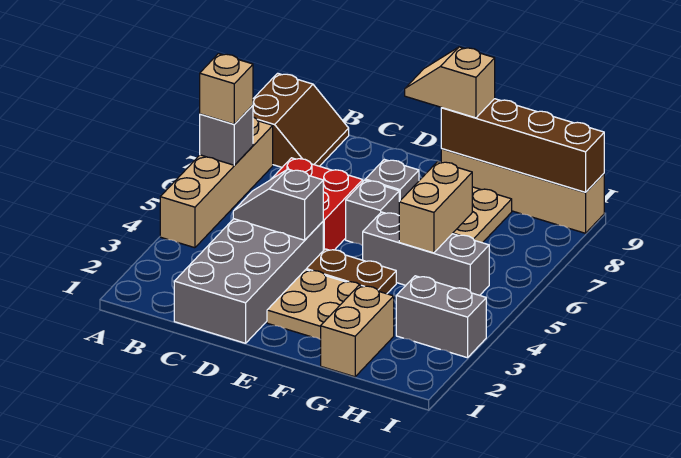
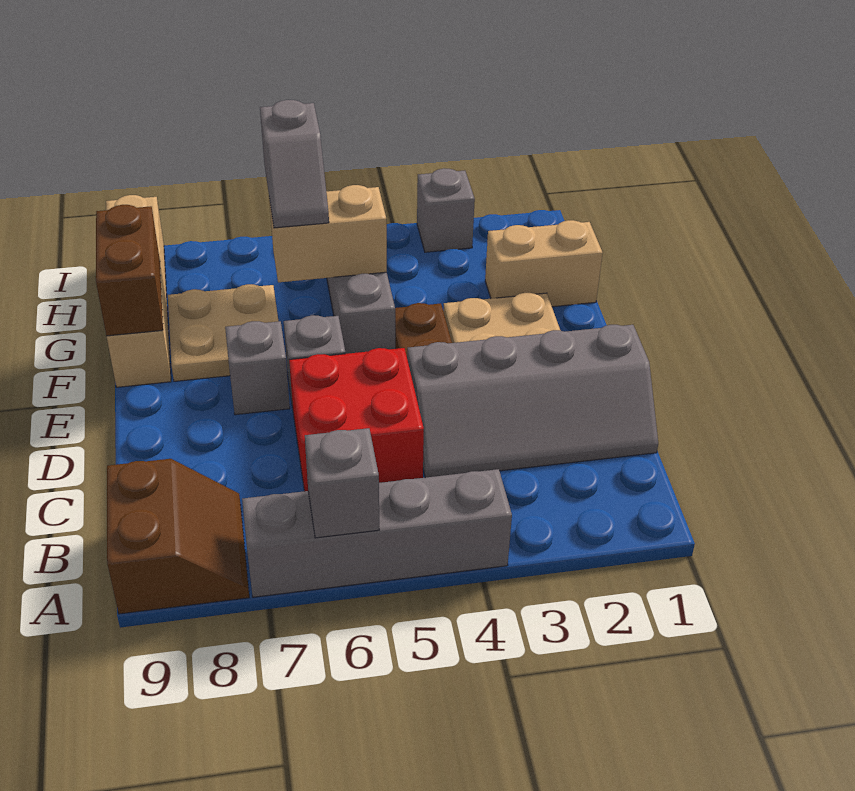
tan 1x4 brick [160,117,273,248] -> grey 1x4 brick [242,469,512,597]
tan 1x1 brick [200,54,253,124] -> none
brown 2x2 slope [253,73,349,167] -> brown 2x2 slope turned to [107,459,249,614]
grey 2x4 brick [174,219,323,343] -> grey 2x4 slope [407,325,658,477]
grey 1x2 slope [233,169,323,240] -> grey 1x2 slope moved to [260,100,329,228]
tan 1x2 slope [405,47,495,118] -> none
brown 1x4 brick [441,99,604,192] -> brown 1x2 brick [96,205,163,336]
grey 1x2 brick [396,276,486,358] -> grey 1x1 brick [417,168,475,252]

